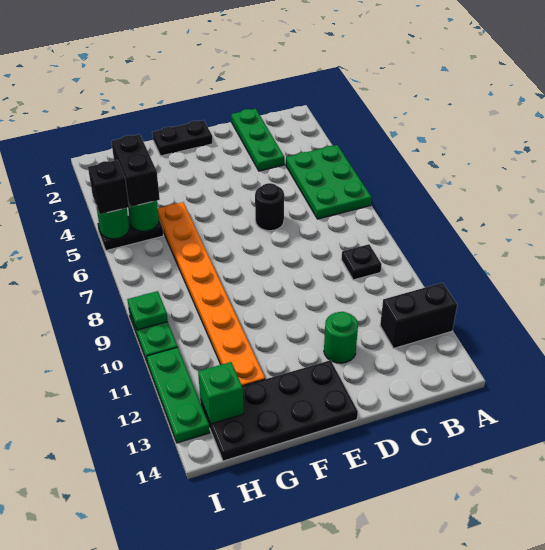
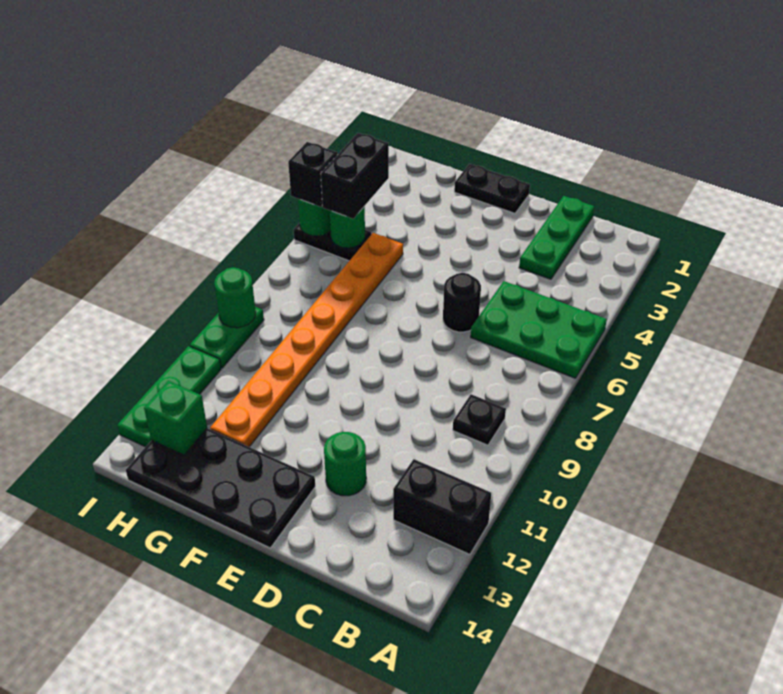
green 2x3 plate [286,145,372,219] -> green 2x3 plate turned to [471,281,607,378]
green 1x1 plate [127,291,168,330] -> green 1x1 round brick [214,267,256,328]

